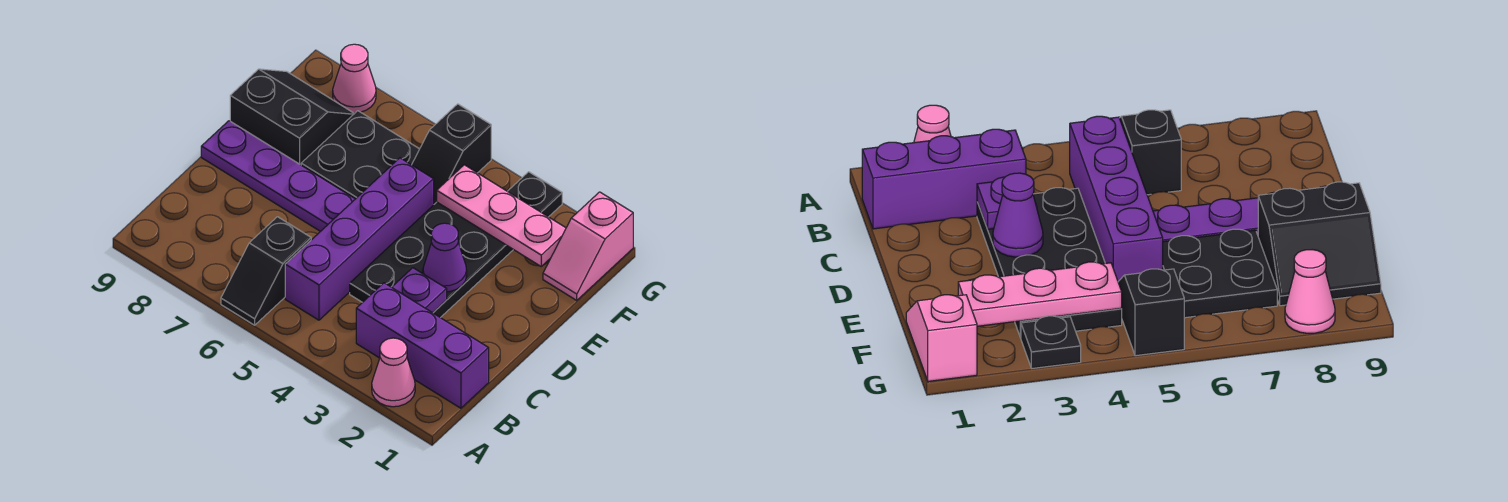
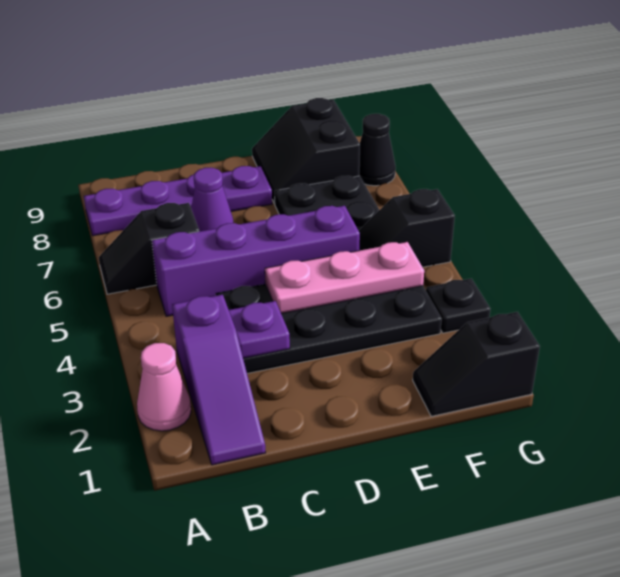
purple 1x3 brick [356,283,489,408] -> purple 1x3 slope [172,295,266,465]
purple 1x1 cone [423,223,467,292] -> purple 1x1 cone moved to [191,168,234,231]
purple 1x4 plate [201,121,355,231] -> purple 1x4 plate turned to [84,166,272,236]
black 2x2 slope [230,69,355,165] -> black 2x2 slope turned to [252,98,360,204]
pink 1x2 slope [543,192,633,300] -> black 1x2 slope [413,312,540,416]
pink 1x3 plate [437,165,566,266] -> pink 1x3 plate turned to [265,242,424,313]
pink 1x1 cone [333,44,376,113] -> black 1x1 cone [359,114,396,186]

